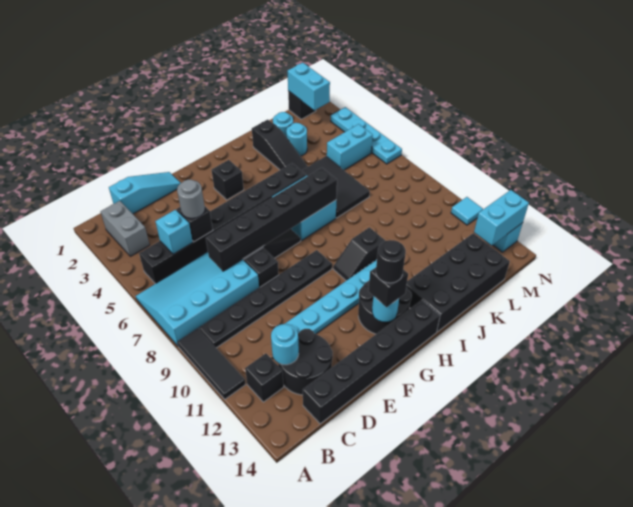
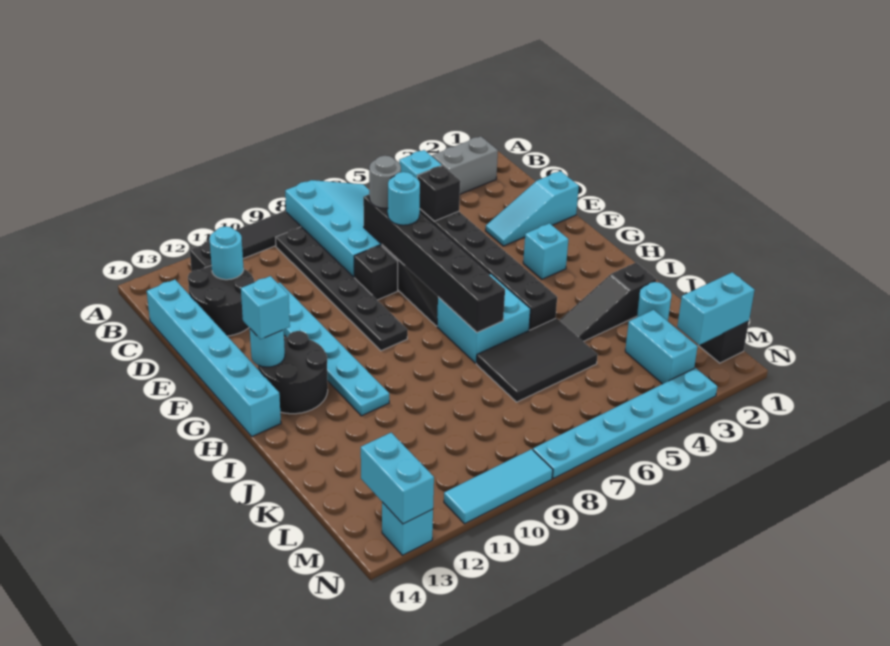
cyan 1x3 slope [109,172,180,214] -> cyan 1x3 slope turned to [486,171,579,246]
black 1x6 brick [303,300,440,424] -> cyan 1x6 brick [147,280,281,437]
grey 1x1 round brick [177,179,205,218] -> grey 1x1 round brick moved to [369,156,401,208]
black 1x1 brick [212,160,244,200] -> cyan 1x1 brick [523,223,568,279]
black 1x1 brick [368,268,408,307] -> cyan 1x1 brick [241,276,290,339]
black 1x1 round brick [376,240,406,283] -> none
black 1x2 slope [333,227,385,281] -> none
black 2x4 brick [406,233,510,332] -> none
cyan 1x1 round brick [286,123,307,156] -> cyan 1x1 round brick moved to [388,172,420,225]
cyan 1x2 brick [327,124,373,170] -> cyan 1x2 brick moved to [625,310,698,384]
cyan 1x4 plate [331,107,402,164] -> cyan 1x6 plate [533,368,717,479]
cyan 1x1 tile [451,197,483,225] -> cyan 1x3 tile [444,449,553,524]

